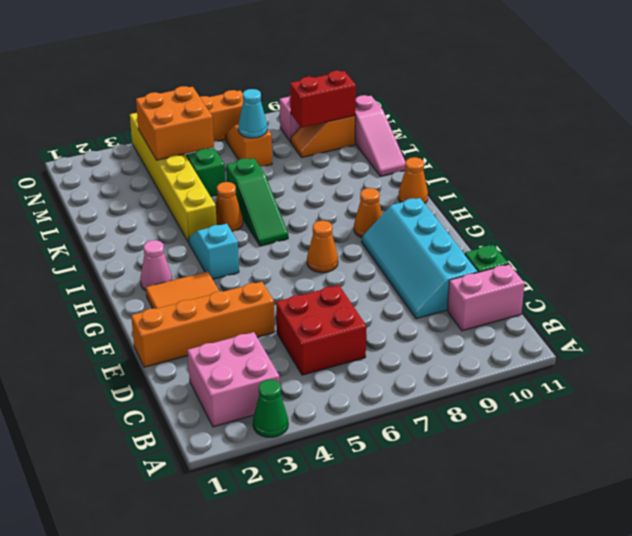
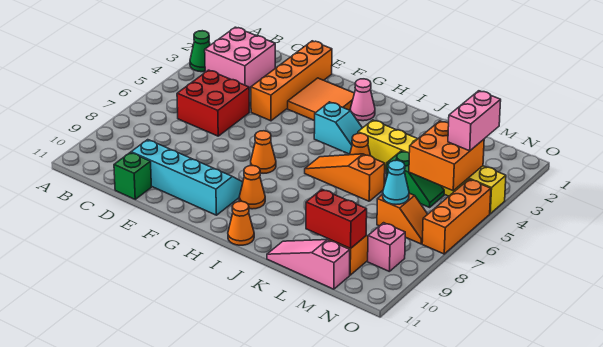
pink 1x2 brick [447,264,525,331] -> pink 1x2 brick moved to [448,91,501,151]
green 1x3 slope [226,158,288,246] -> orange 1x3 slope [305,154,385,201]
red 1x2 brick [290,71,356,128] -> red 1x2 brick turned to [306,189,367,249]

